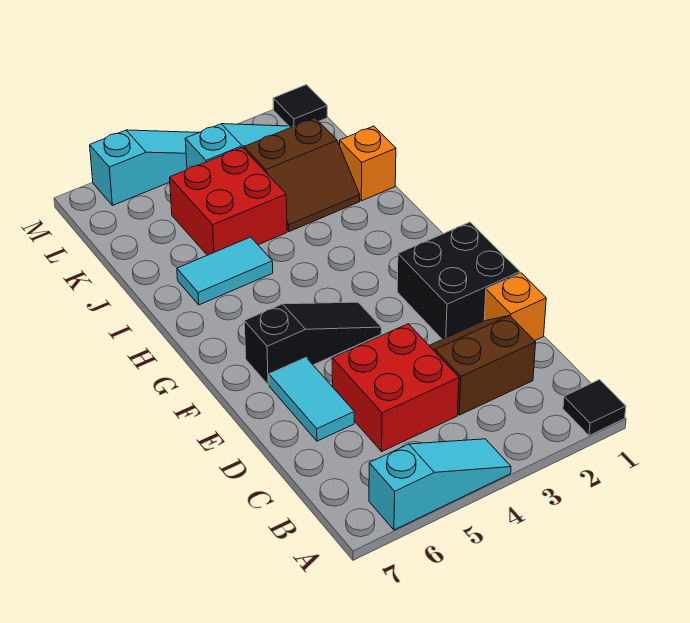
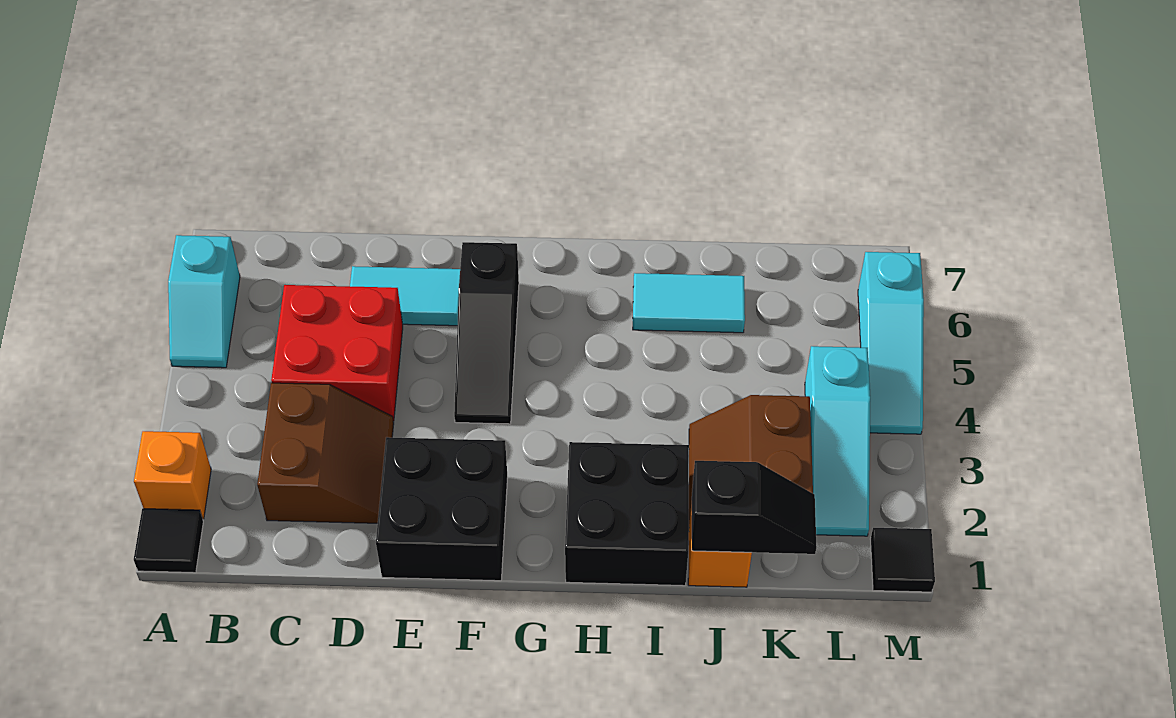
cyan 1x3 slope [369,439,511,530] -> cyan 1x2 slope [168,235,240,368]
orange 1x1 brick [484,273,546,341] -> orange 1x1 brick moved to [134,431,211,519]
none -> black 2x2 brick [565,442,689,586]
cyan 1x2 tile [177,237,273,305] -> cyan 1x2 tile turned to [633,273,745,333]
none -> black 1x2 slope [692,461,817,554]
red 2x2 brick [170,148,287,255] -> none

